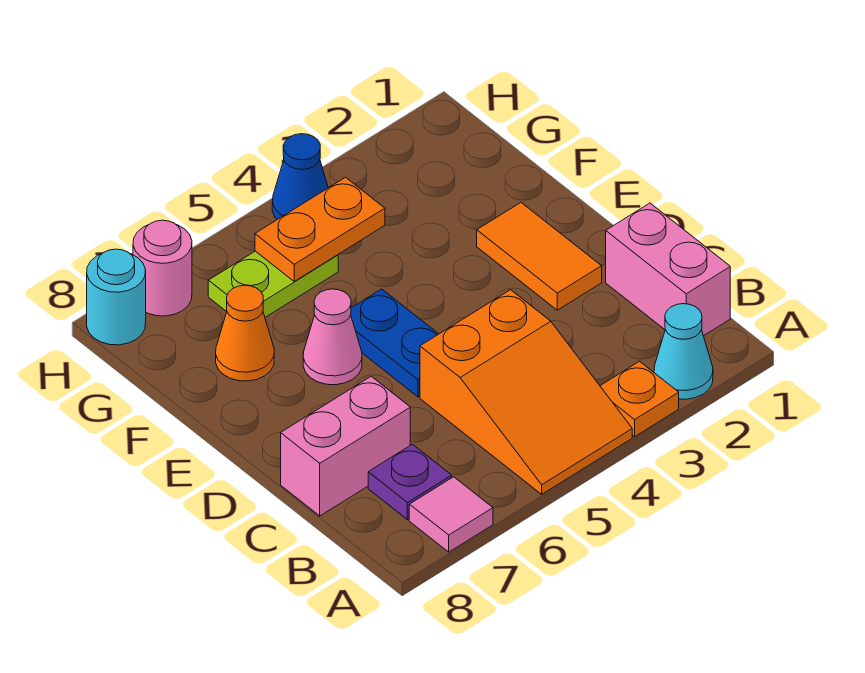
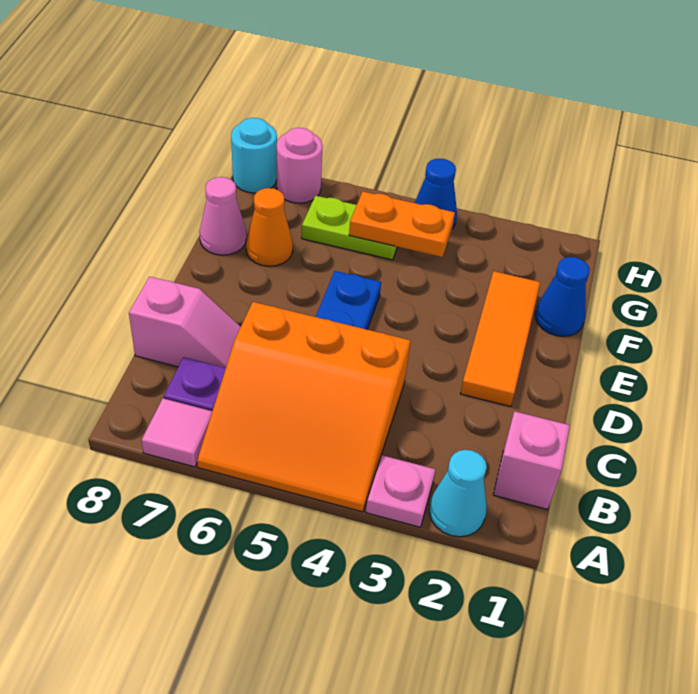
orange 1x1 plate [600,361,679,437] -> pink 1x1 plate [366,455,436,527]
orange 2x3 slope [420,290,632,494] -> orange 3x3 slope [197,302,411,512]
pink 1x2 brick [606,203,730,336] -> pink 1x1 brick [493,411,570,509]
pink 1x2 brick [281,376,410,516] -> pink 1x2 slope [129,277,241,368]
orange 1x2 tile [477,203,602,310] -> orange 1x3 tile [460,271,540,407]
pink 1x1 cone [303,289,362,385] -> pink 1x1 cone moved to [199,177,246,255]
none -> blue 1x1 cone [535,257,590,336]

